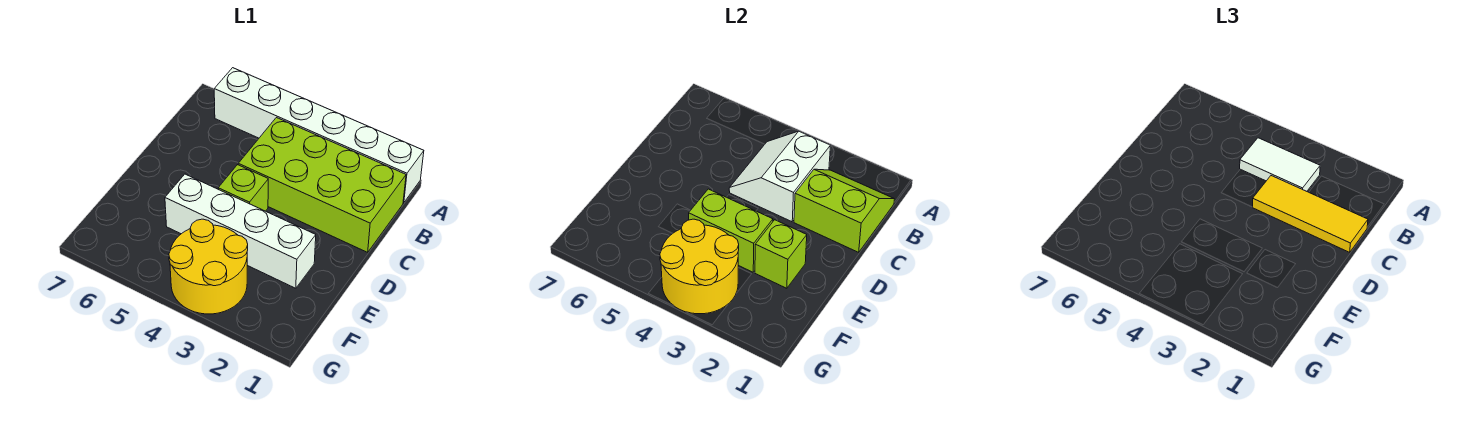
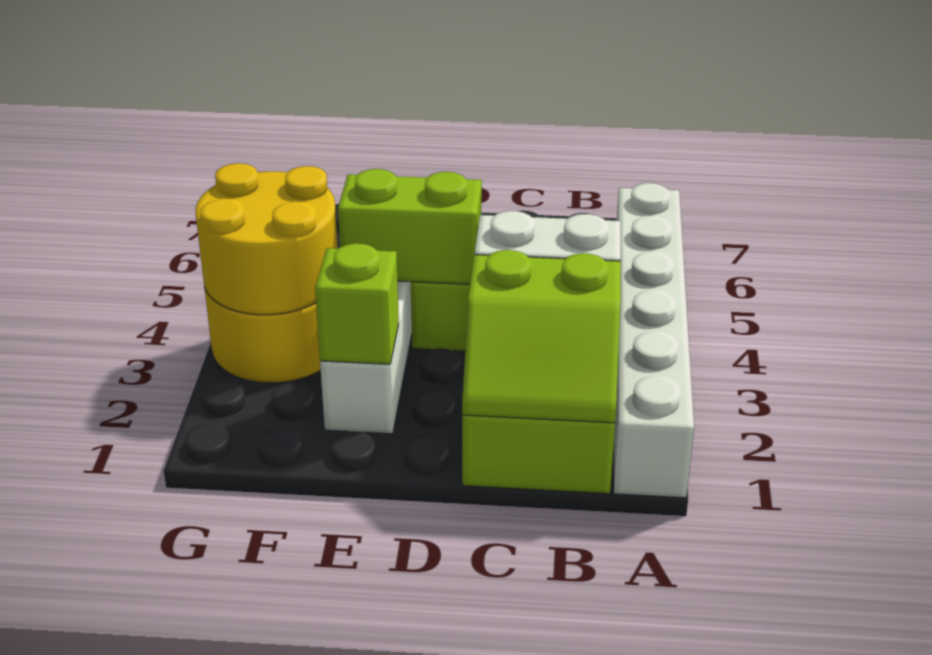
lime 2x2 slope [794,169,894,252] -> lime 2x2 slope turned to [462,250,621,423]
white 1x2 tile [1240,138,1320,191] -> none
yellow 1x3 tile [1253,176,1368,252] -> none
lime 1x2 brick [689,189,773,272] -> lime 1x2 brick turned to [338,169,482,284]

